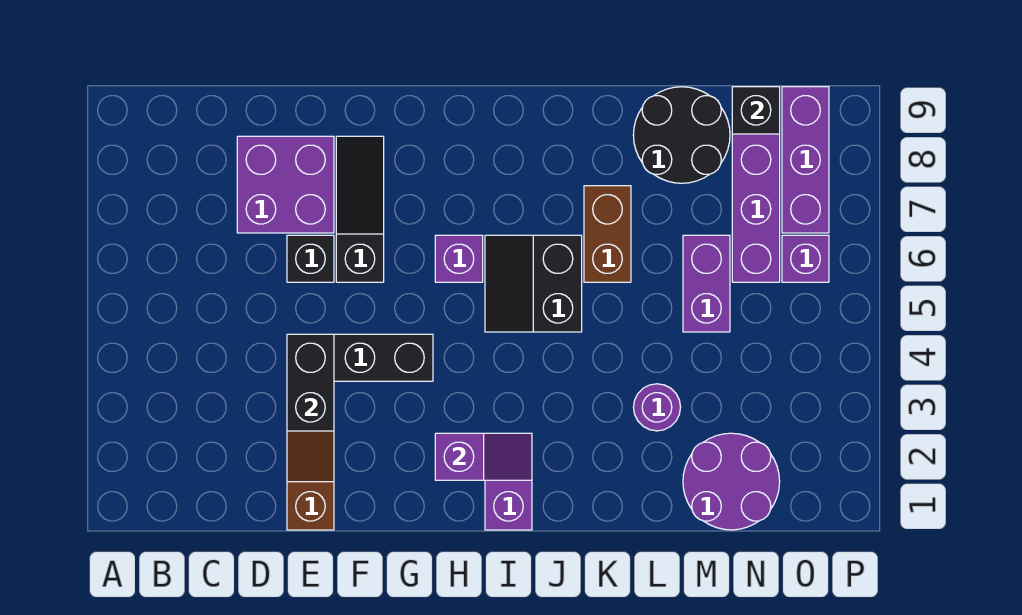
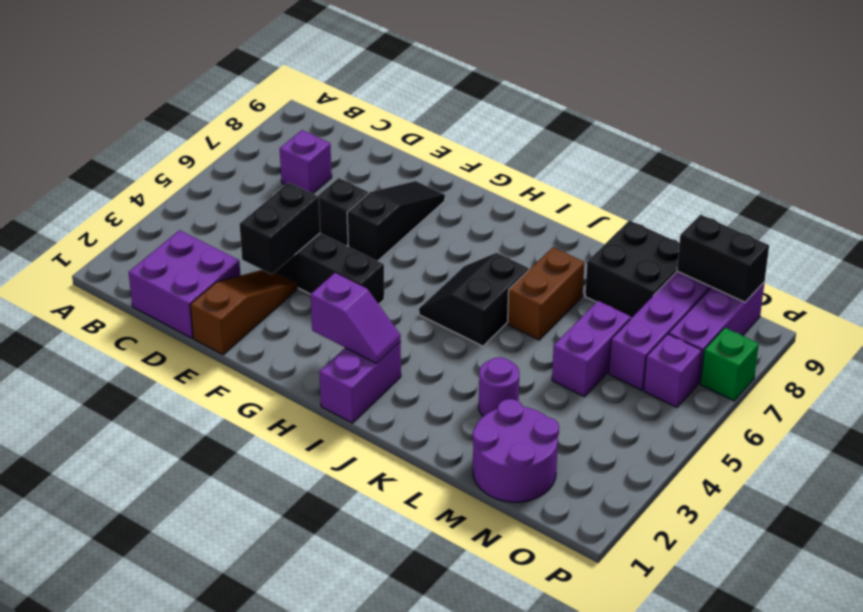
purple 2x2 brick [237,136,334,233] -> purple 2x2 brick moved to [128,230,241,338]
purple 1x1 brick [435,235,483,282] -> purple 1x1 brick moved to [280,130,332,194]
black 2x2 round brick [633,87,730,183] -> black 2x2 brick [585,220,679,318]
black 1x1 brick [732,87,780,134] -> black 1x2 brick [677,215,769,302]
none -> green 1x1 brick [701,328,759,401]

